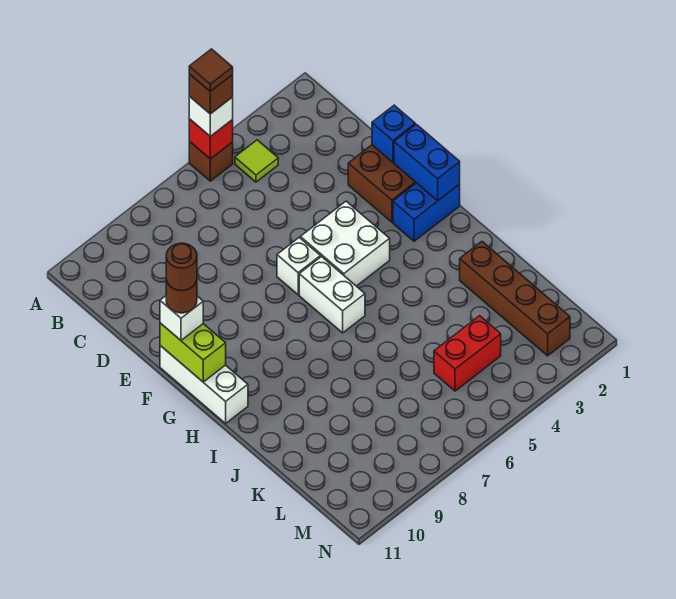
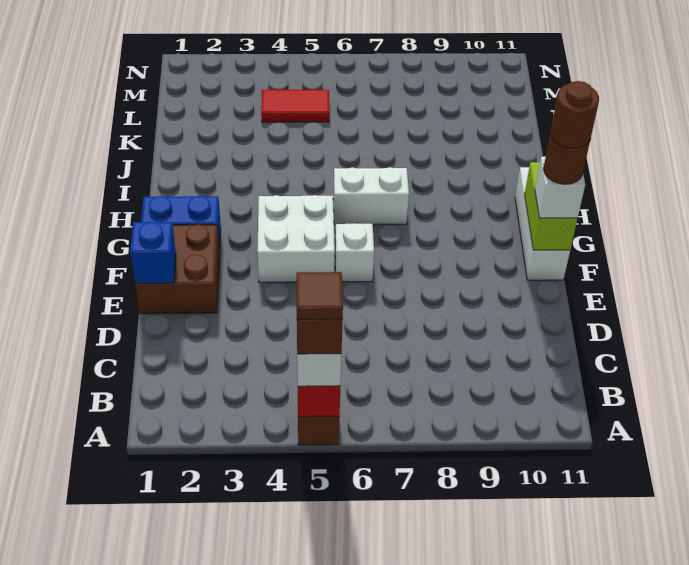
lime 1x1 tile [235,140,278,182] -> none
blue 1x2 brick [394,124,460,201] -> none
white 1x2 brick [299,257,365,333] -> white 1x2 brick turned to [333,167,409,225]
brown 1x4 brick [460,242,570,356] -> none
red 1x2 brick [434,316,501,391] -> red 1x2 tile [261,90,330,122]

